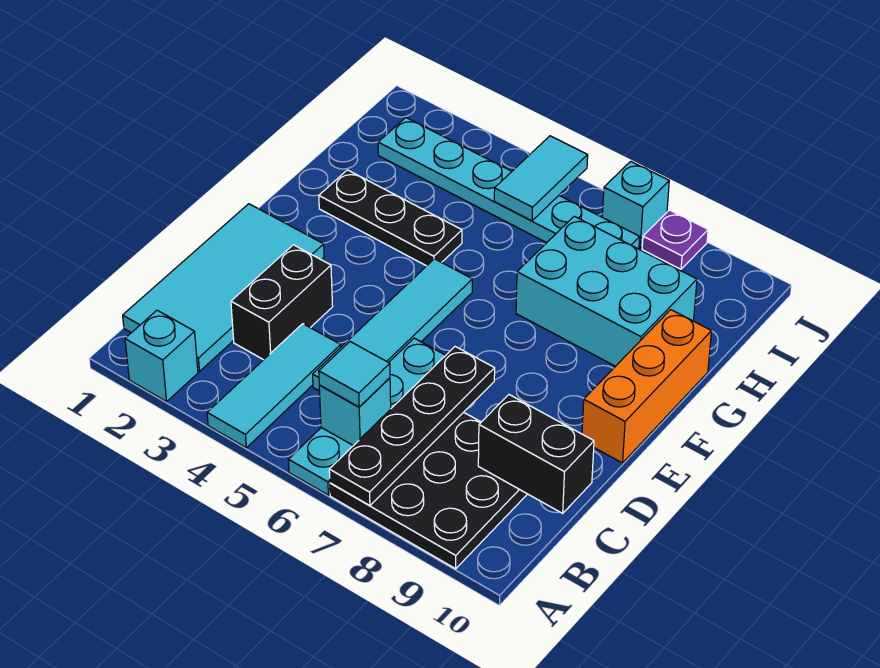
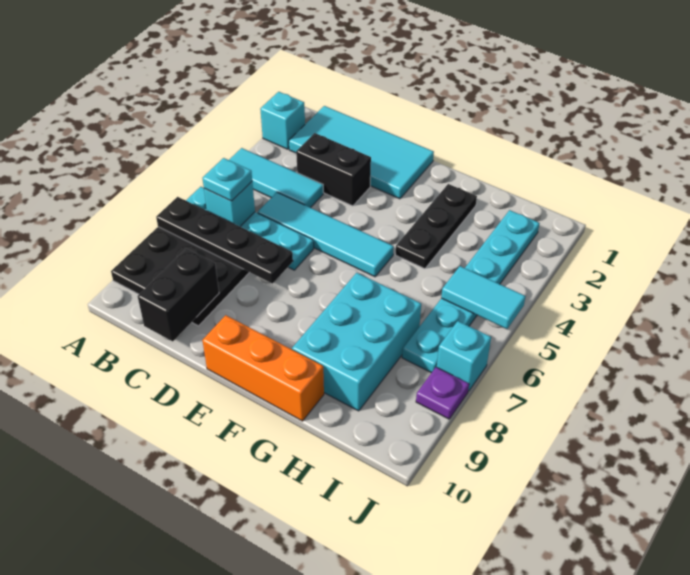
cyan 1x1 tile [319,342,390,407] -> cyan 1x1 plate [203,158,252,201]

